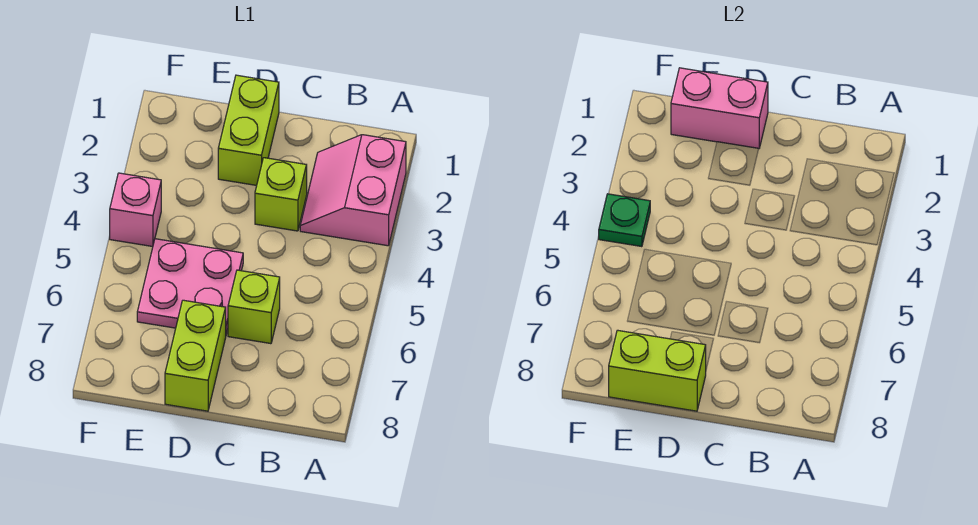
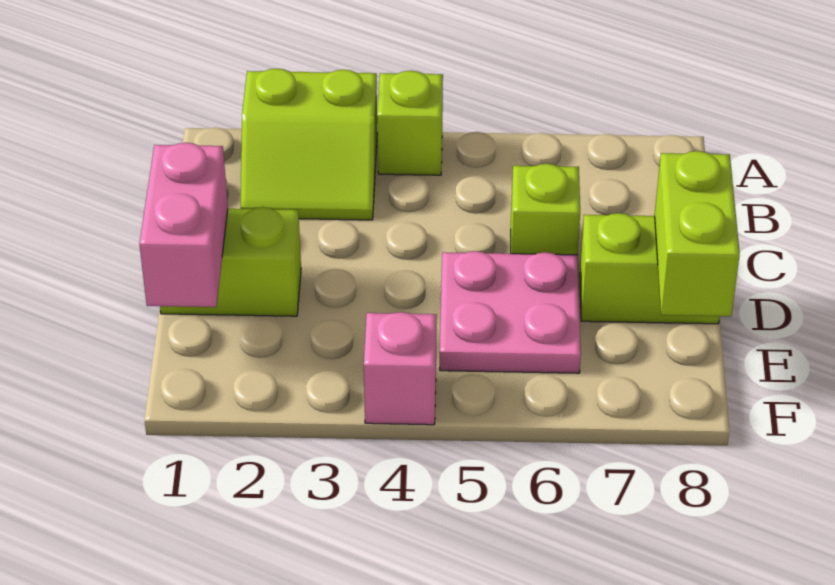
pink 2x2 slope [300,135,406,246] -> lime 2x2 slope [241,69,377,220]
lime 1x1 brick [255,158,307,231] -> lime 1x1 brick moved to [377,71,443,175]
green 1x1 plate [599,194,650,247] -> none

